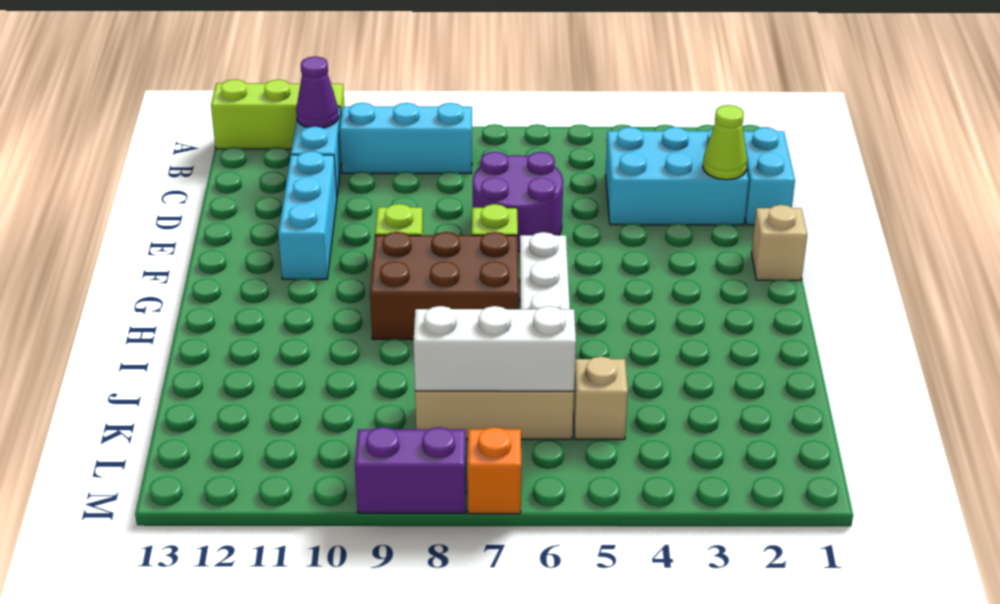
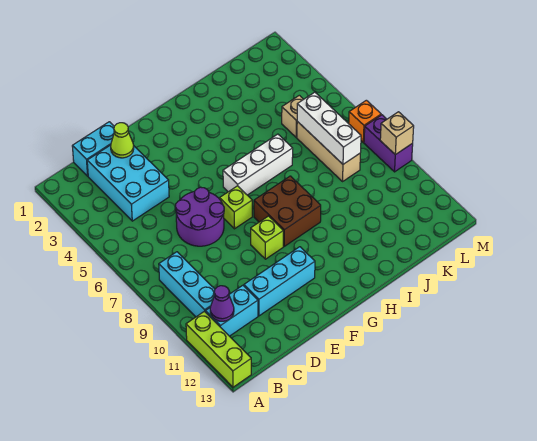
tan 1x1 brick [752,205,807,280] -> tan 1x1 brick moved to [380,112,414,155]
brown 2x3 brick [370,232,519,339] -> brown 2x2 brick [254,176,321,246]

